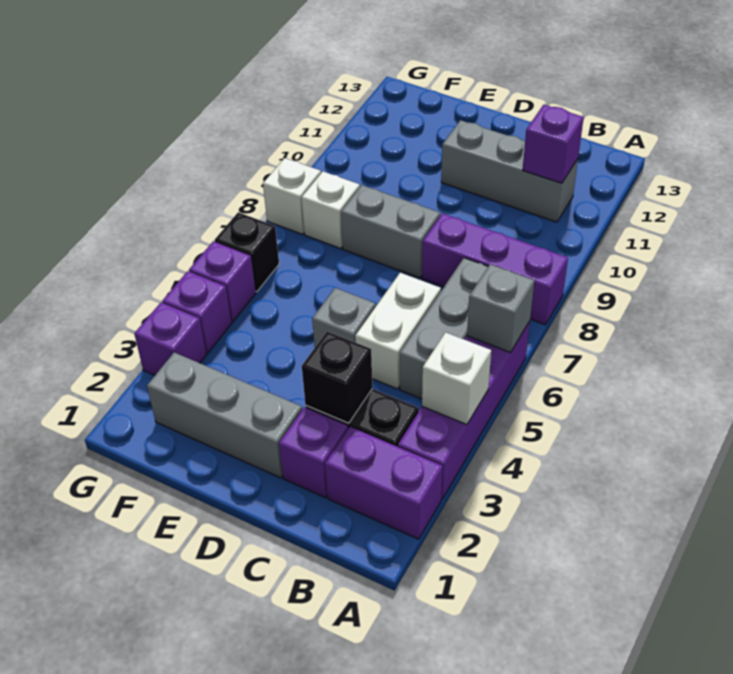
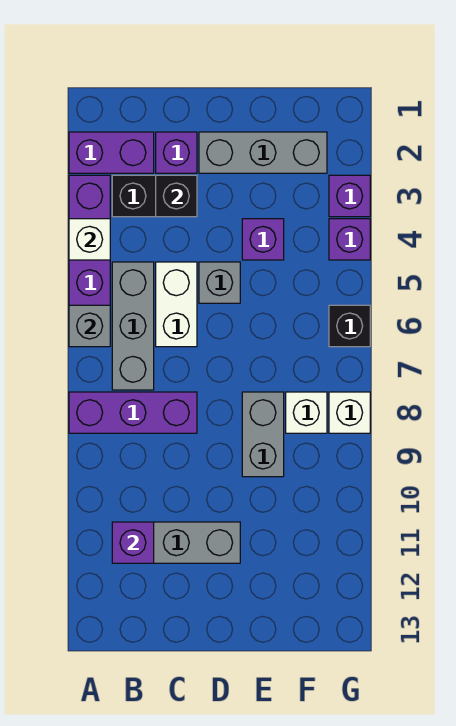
grey 1x2 brick [341,185,440,278] -> grey 1x2 brick turned to [242,392,284,477]
purple 1x1 brick [189,241,256,322] -> purple 1x1 brick moved to [242,219,284,260]

